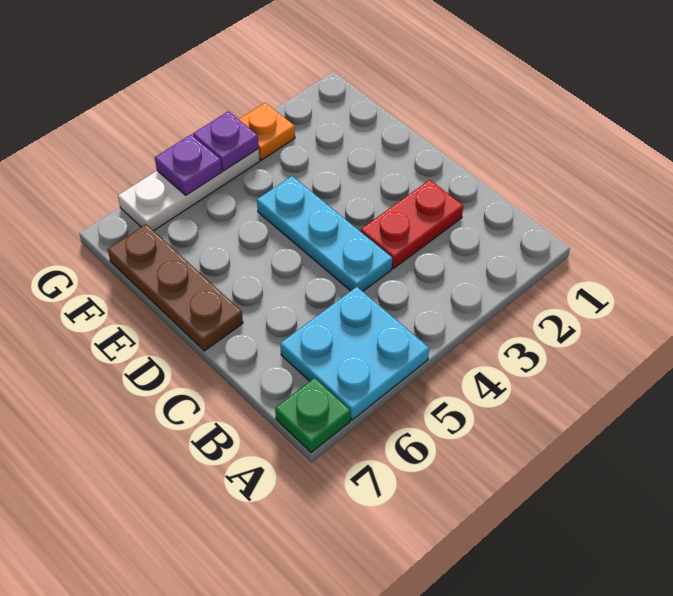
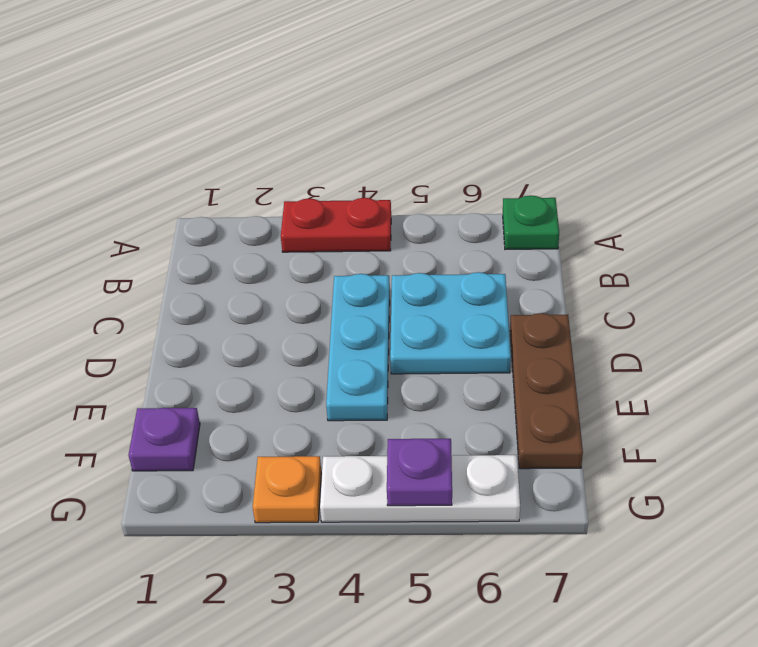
cyan 2x2 plate [280,287,429,420] -> cyan 2x2 plate moved to [390,272,511,374]
red 1x2 plate [361,180,463,268] -> red 1x2 plate moved to [281,198,391,252]
purple 1x1 plate [193,111,259,171] -> purple 1x1 plate moved to [128,408,200,471]

